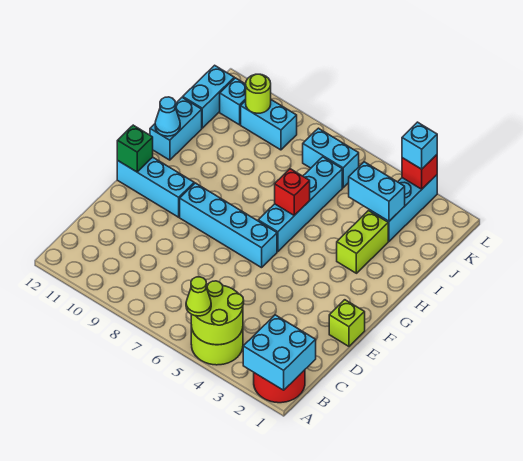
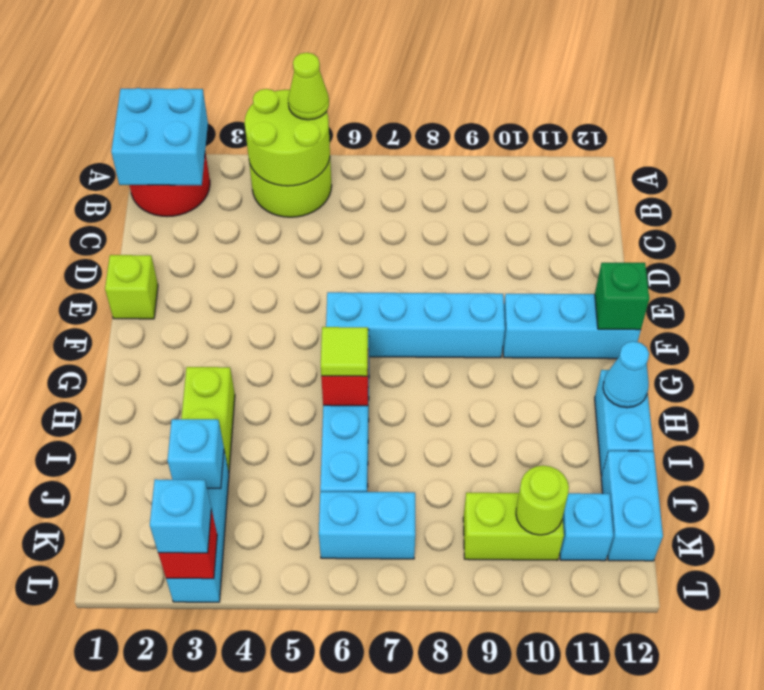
none -> lime 1x1 tile [321,327,368,376]
cyan 1x2 brick [349,162,405,221] -> cyan 1x1 brick [167,419,224,488]
cyan 1x2 brick [241,100,297,150] -> lime 1x2 brick [463,492,564,560]

